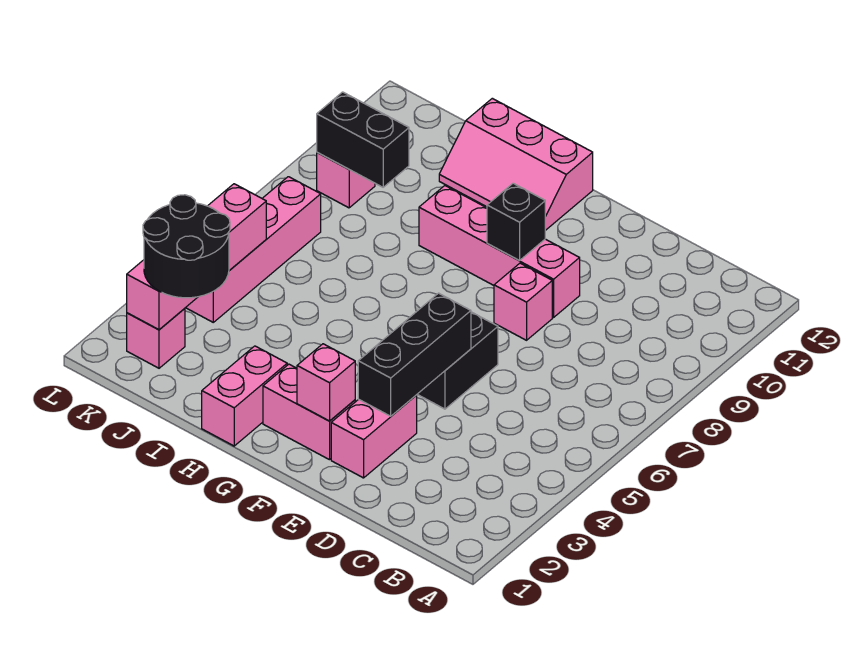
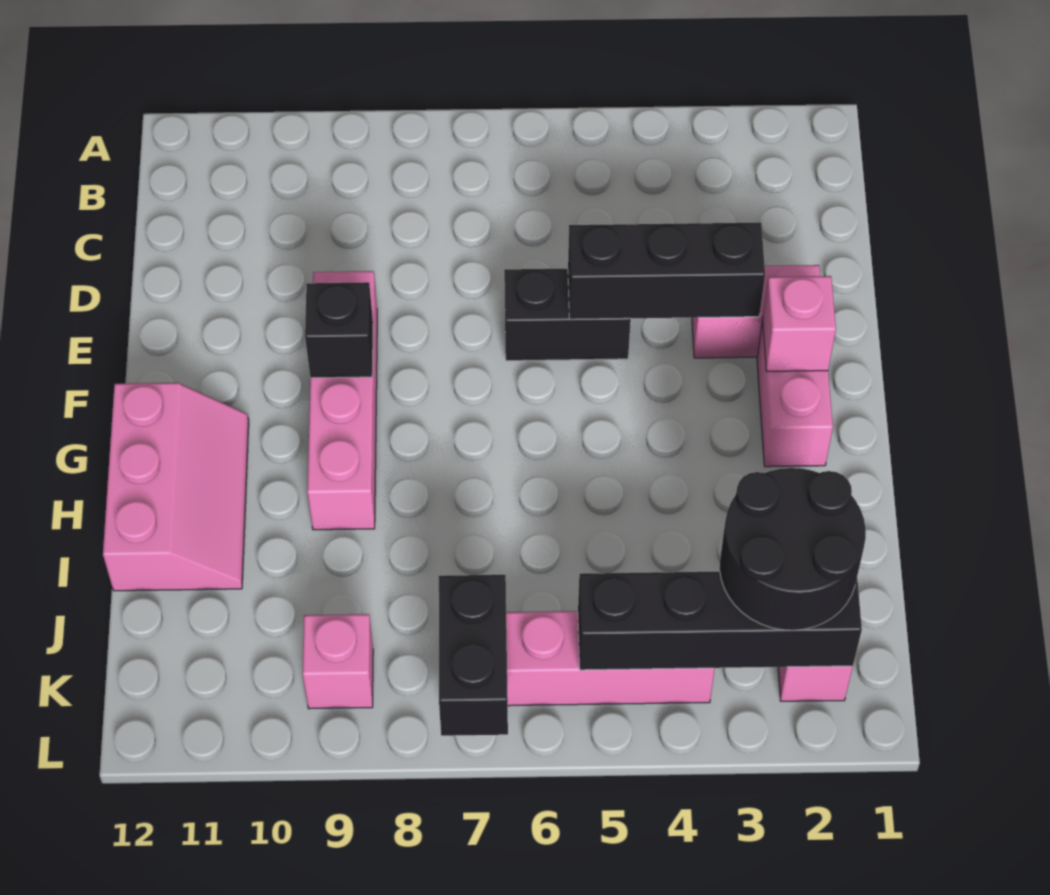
pink 1x1 brick [494,263,552,340] -> none
pink 1x2 brick [202,346,287,446] -> none
black 1x2 brick [317,92,409,187] -> black 1x2 brick moved to [439,575,508,736]
pink 1x4 brick [127,184,266,330] -> black 1x4 brick [578,572,862,670]

